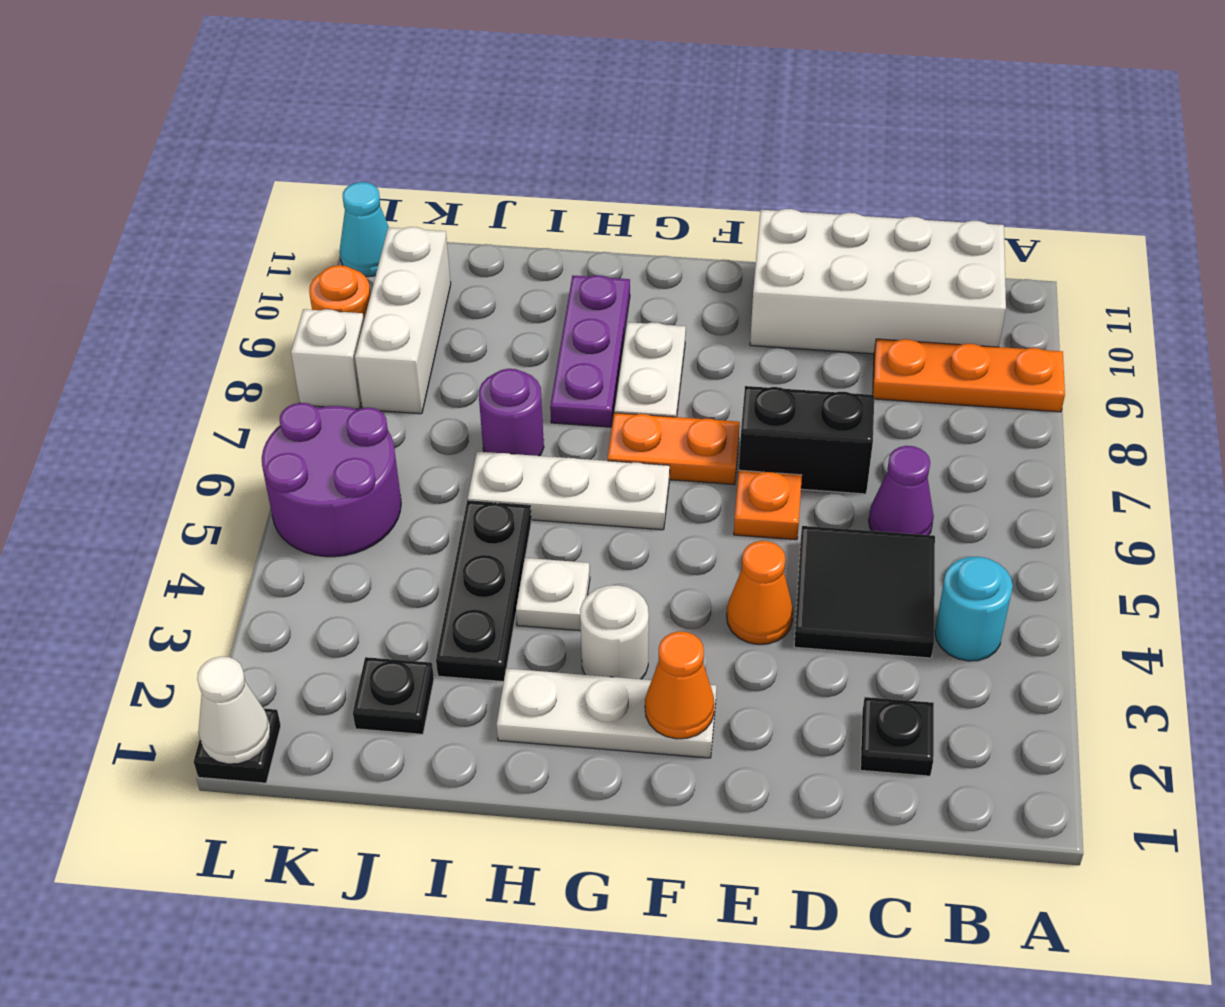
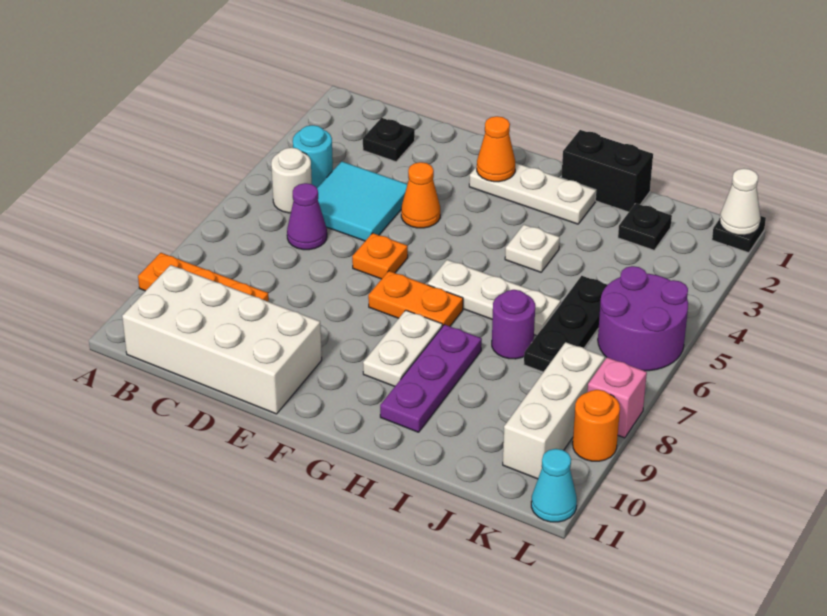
black 2x2 tile [794,526,935,658] -> cyan 2x2 tile [317,161,407,241]
black 1x2 brick [739,386,874,494] -> black 1x2 brick moved to [561,130,653,212]
white 1x1 round brick [580,585,649,679] -> white 1x1 round brick moved to [271,148,312,213]
black 1x3 plate [436,501,531,682] -> black 1x3 plate moved to [524,276,607,372]
white 1x1 brick [291,309,364,409] -> pink 1x1 brick [587,357,647,438]

